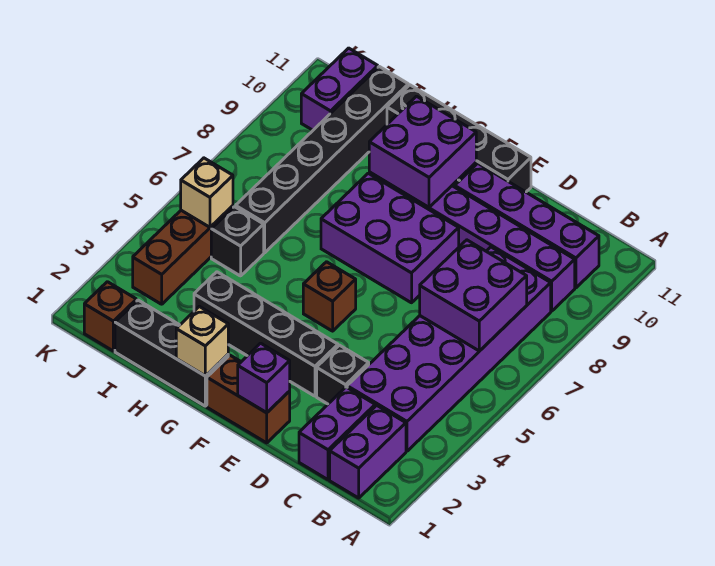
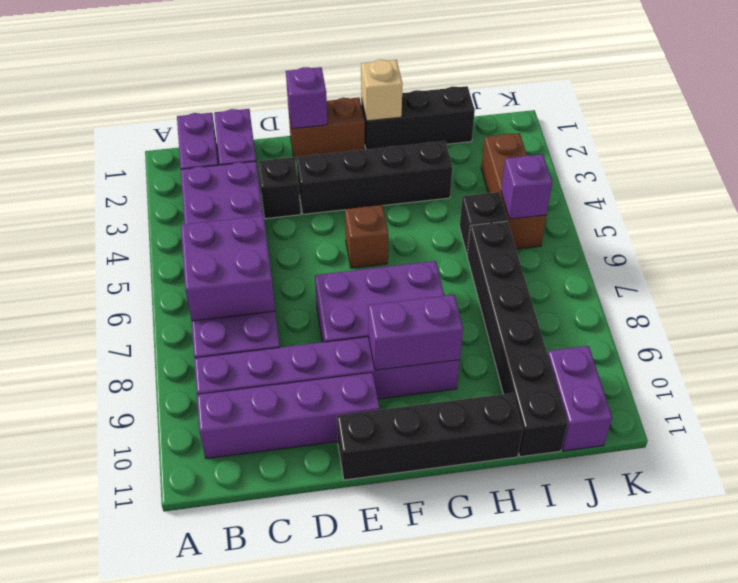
purple 2x2 brick [369,96,476,207] -> purple 1x2 brick [368,295,463,370]
brown 1x1 brick [84,282,136,351] -> none
tan 1x1 brick [181,158,233,227] -> purple 1x1 brick [501,154,552,219]

